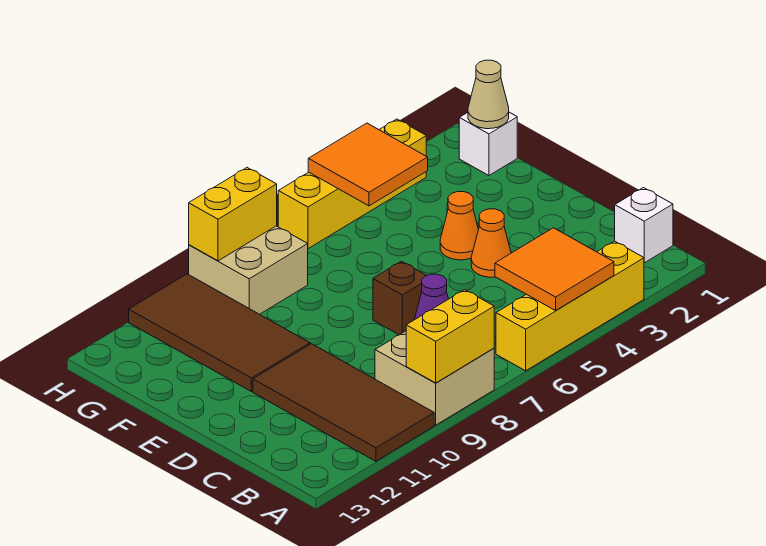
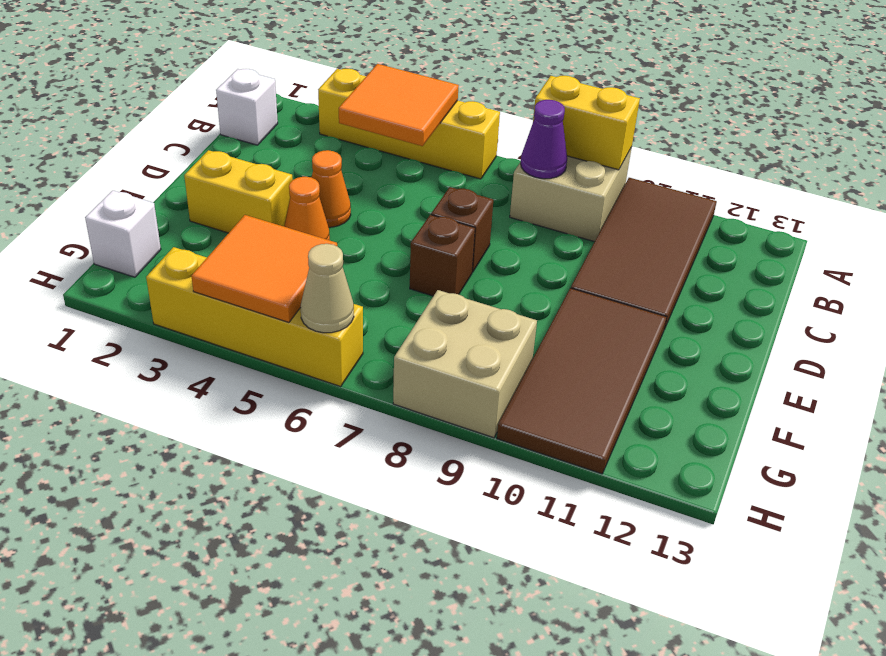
none -> brown 1x1 brick [410,215,475,296]
tan 1x1 cone [468,60,509,129] -> tan 1x1 cone moved to [301,244,354,333]
yellow 1x2 brick [189,168,277,261] -> yellow 1x2 brick moved to [184,150,293,233]

